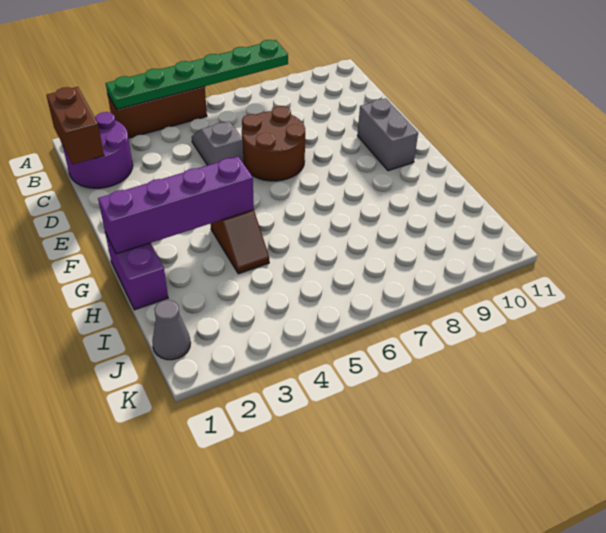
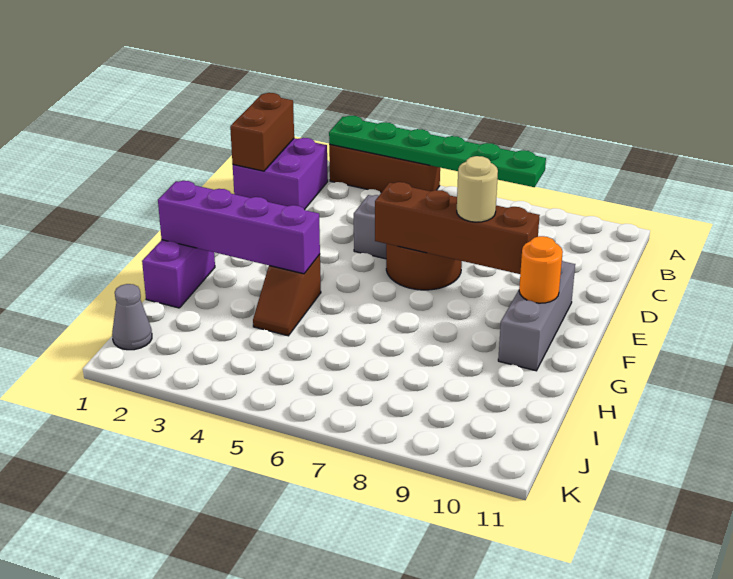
purple 2x2 round brick [63,112,133,188] -> purple 2x2 brick [233,138,328,210]
none -> brown 1x4 brick [375,182,540,274]
none -> tan 1x1 round brick [457,156,498,222]
grey 1x2 brick [358,98,418,171] -> grey 1x3 brick [498,261,575,371]
none -> orange 1x1 round brick [519,236,563,303]

